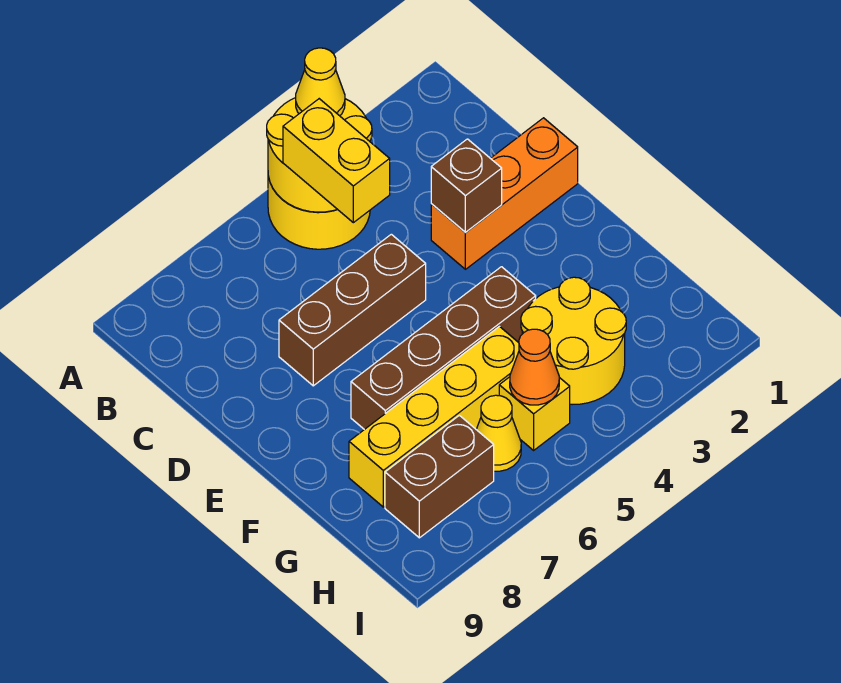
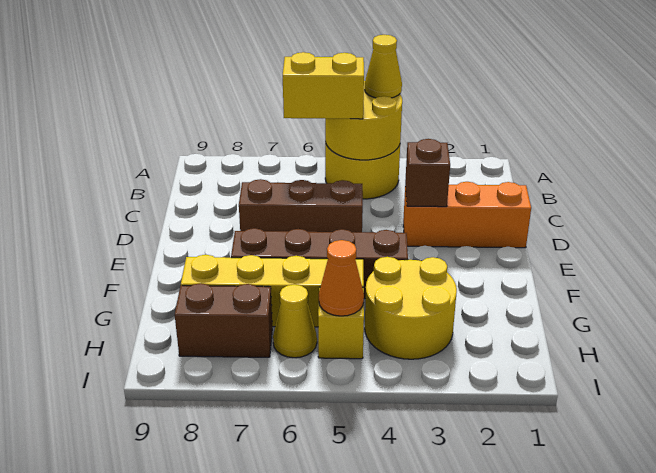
yellow 1x2 brick [283,99,390,223] -> yellow 1x2 brick turned to [283,52,364,119]

